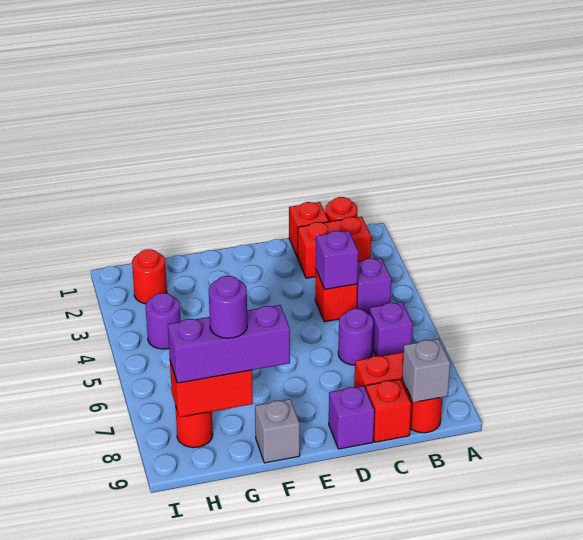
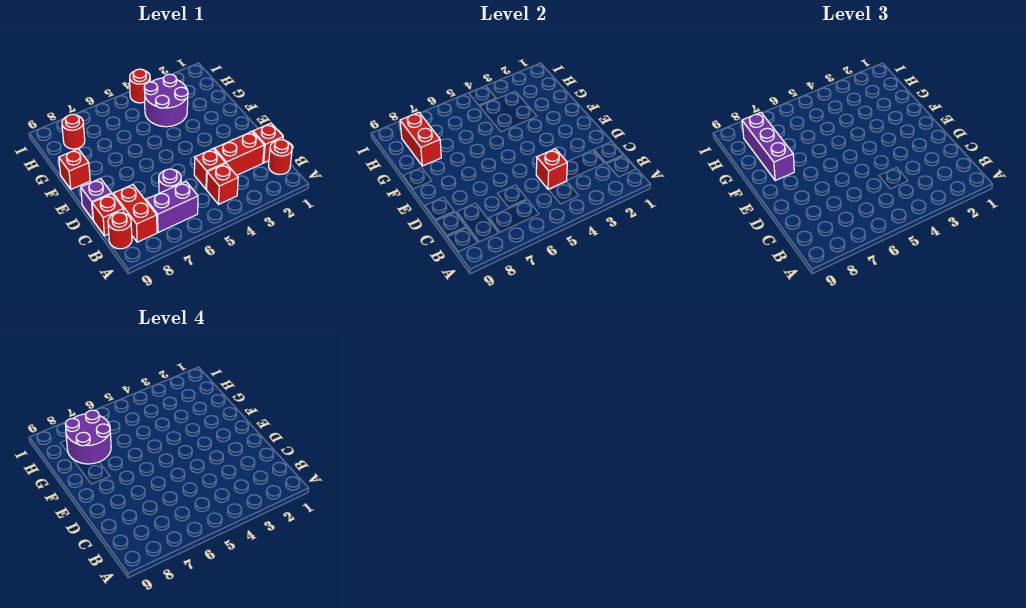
red 1x2 brick [297,217,371,278] -> red 1x2 brick turned to [214,132,264,175]
purple 1x1 brick [357,258,391,314] -> red 1x1 brick [207,163,238,204]
purple 1x1 brick [369,302,413,356] -> purple 1x2 brick [146,182,198,233]
grey 1x1 brick [402,339,450,403] -> none
purple 1x1 brick [316,230,358,289] -> red 1x1 brick [536,149,567,189]
grey 1x1 brick [255,399,300,463] -> red 1x1 brick [59,149,90,189]
purple 1x1 round brick [209,276,247,338] -> purple 2x2 round brick [65,410,111,464]
red 1x1 round brick [132,249,167,304] -> red 1x1 round brick moved to [130,69,150,103]
purple 1x1 round brick [146,293,181,349] -> purple 2x2 round brick [144,74,188,127]

